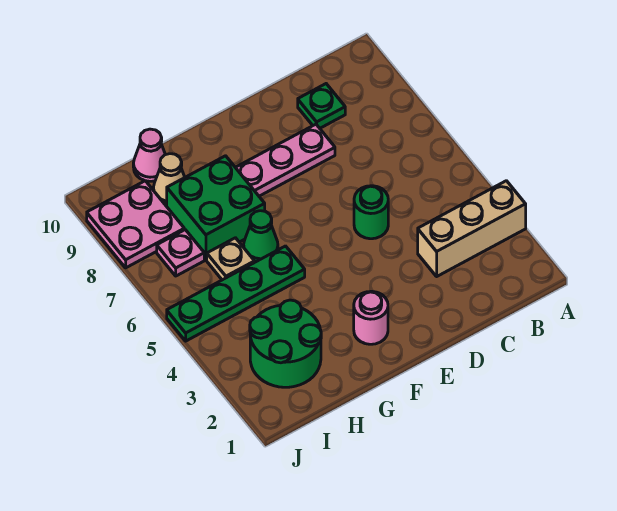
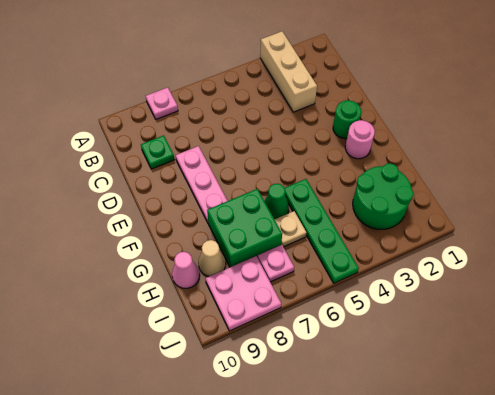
none -> pink 1x1 plate [146,87,178,119]
green 1x1 round brick [354,186,388,239] -> green 1x1 round brick moved to [333,100,361,139]

